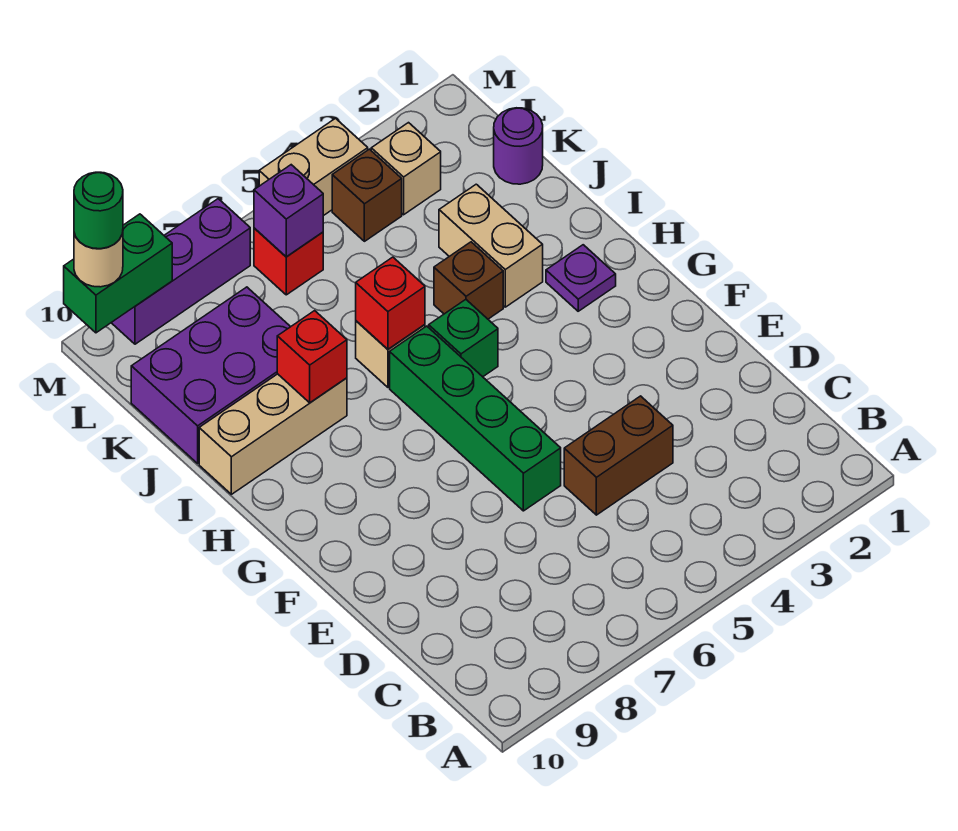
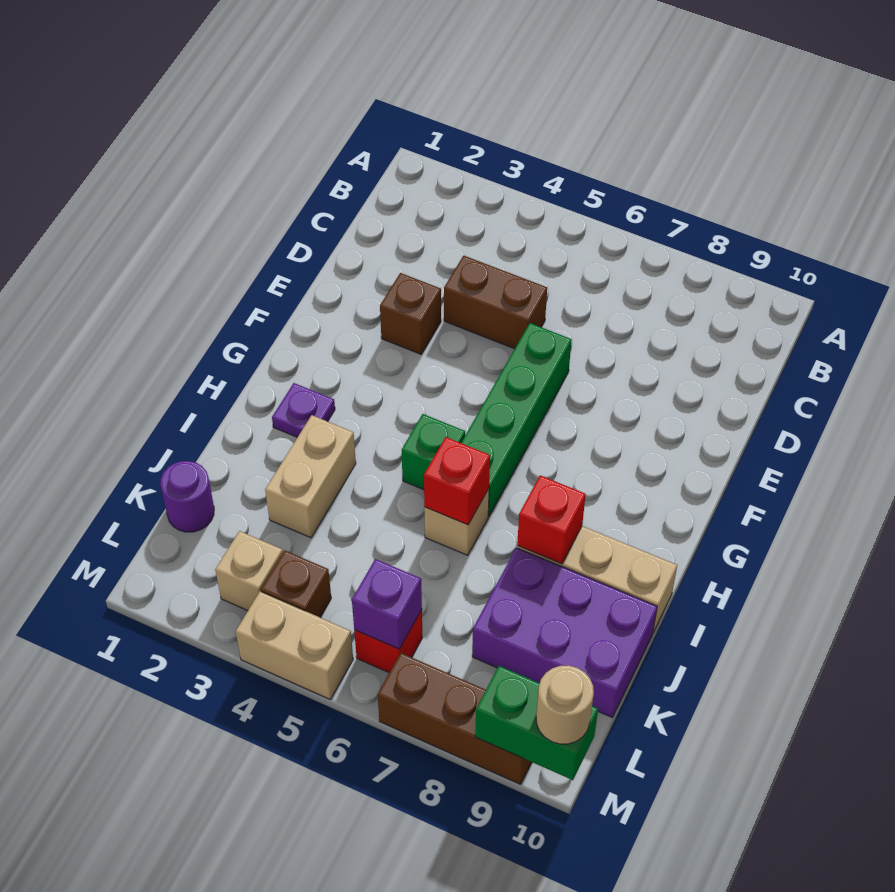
brown 1x1 brick [434,242,503,319] -> brown 1x1 brick moved to [380,273,441,354]
purple 1x3 brick [111,199,250,344] -> brown 1x3 brick [378,653,532,784]
green 1x1 round brick [74,172,123,249] -> none

